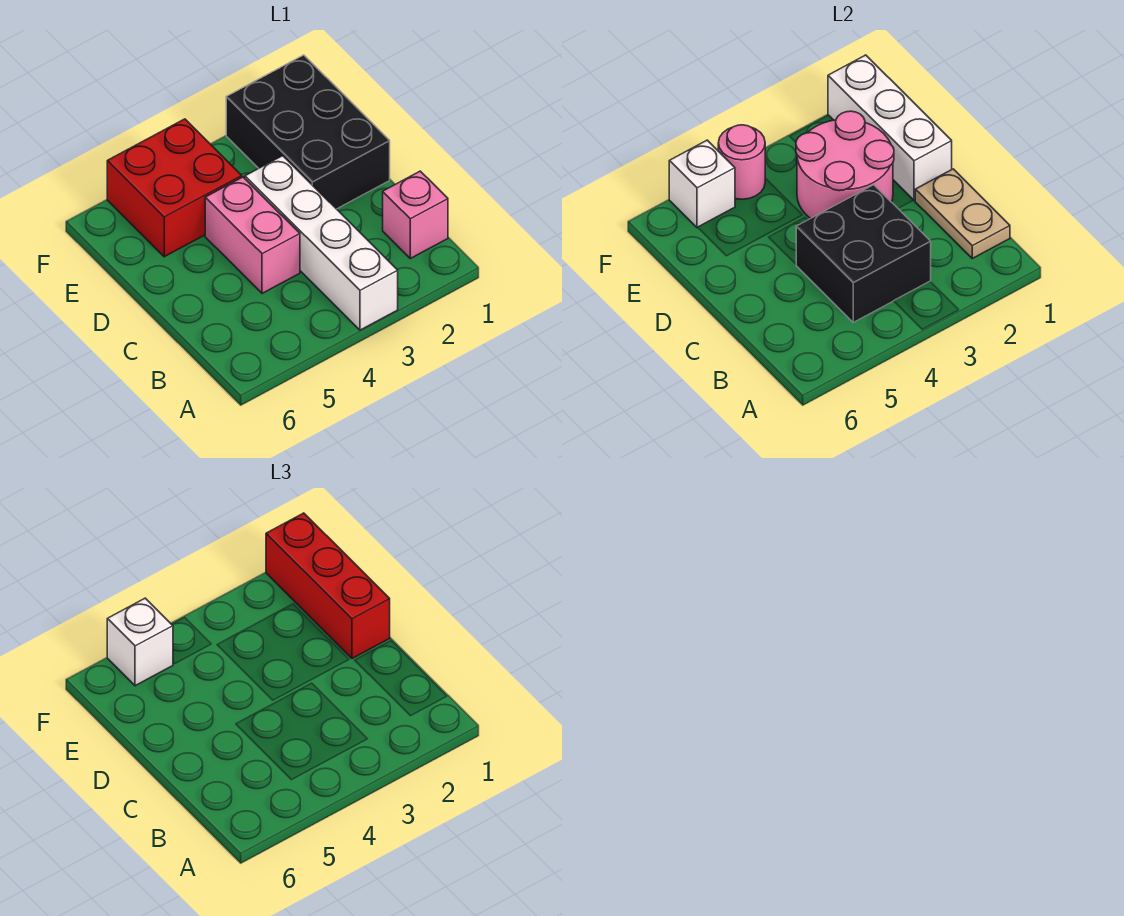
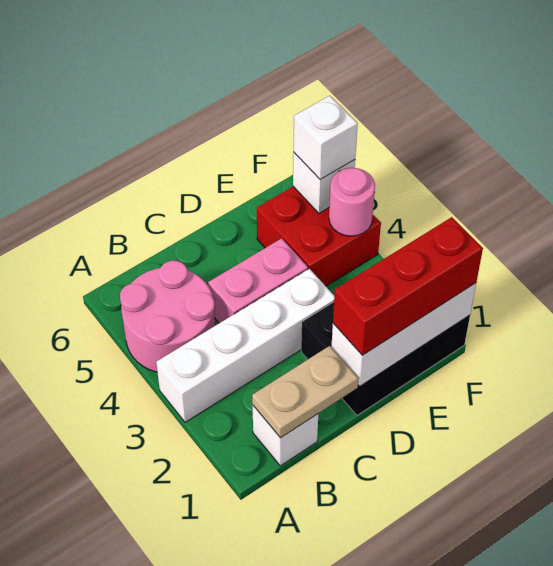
pink 1x1 brick [383,171,448,258] -> white 1x1 brick [252,405,318,466]
black 2x2 brick [796,185,931,322] -> none
pink 2x2 round brick [796,111,894,219] -> pink 2x2 round brick moved to [120,261,215,372]

